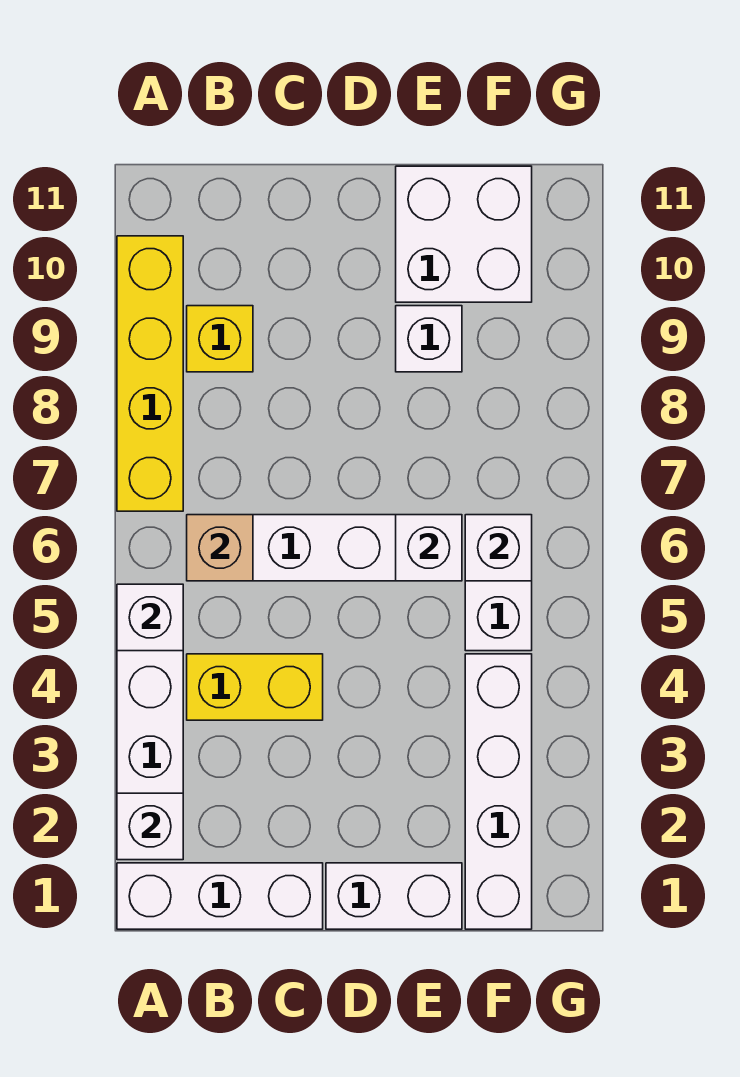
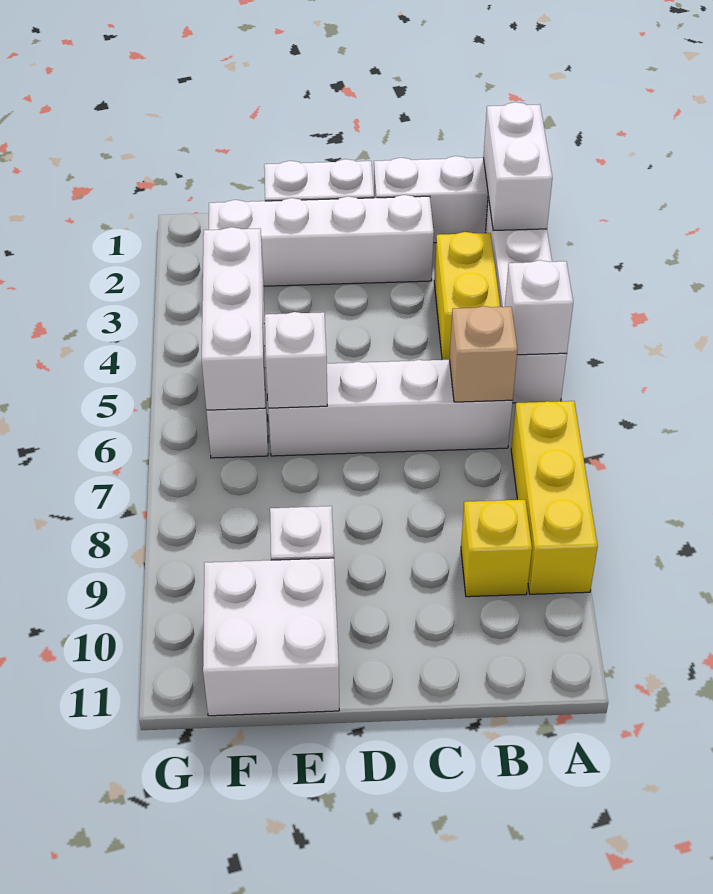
white 1x1 brick [117,793,183,860] -> white 1x2 brick [483,102,552,230]
yellow 1x4 brick [117,236,183,511] -> yellow 1x3 brick [511,401,598,594]
yellow 1x2 brick [187,654,323,720] -> yellow 1x2 brick turned to [434,232,500,360]
white 1x4 brick [465,654,532,929] -> white 1x4 brick turned to [209,195,434,286]
white 1x1 brick [465,515,532,581] -> white 1x3 brick [202,227,265,410]

